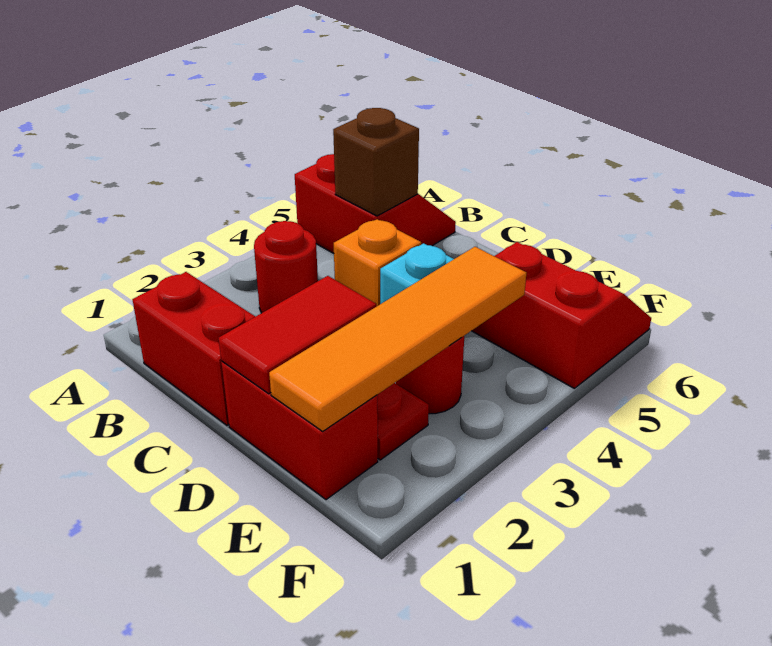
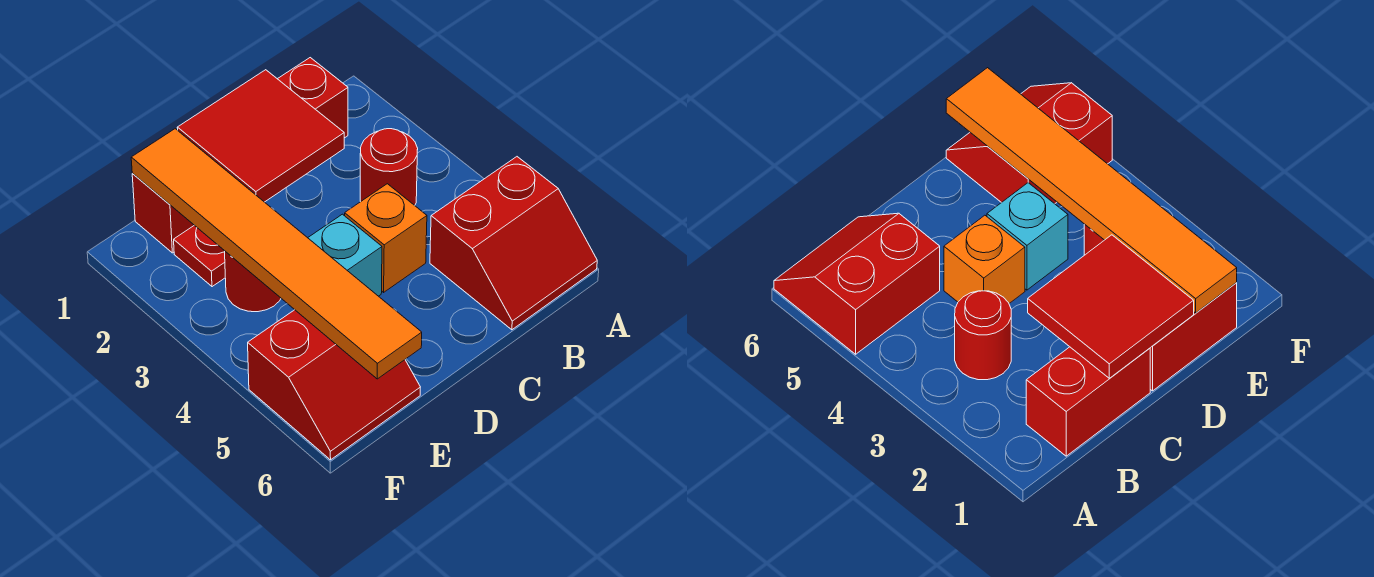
brown 1x1 brick [333,108,419,216] -> none
red 1x2 tile [219,276,376,394] -> red 2x2 tile [177,70,344,202]
orange 1x4 tile [269,247,526,431] -> orange 1x6 tile [131,129,422,379]

